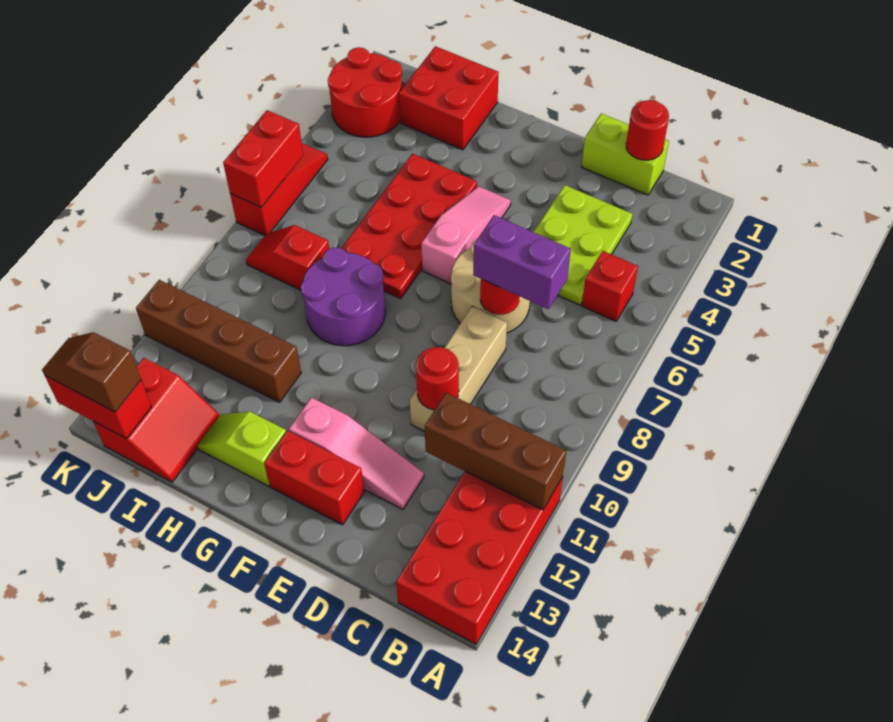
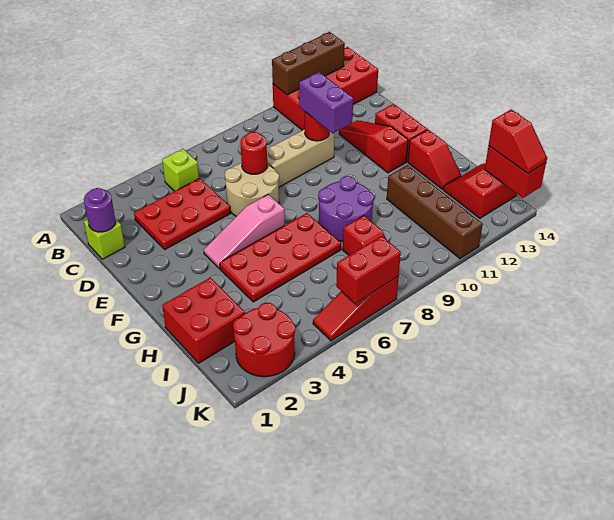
brown 1x3 brick [425,393,566,510] -> brown 1x3 brick turned to [272,32,345,95]
red 1x1 brick [582,251,638,321] -> lime 1x1 brick [162,149,199,191]
lime 1x2 brick [582,114,669,195] -> lime 1x1 brick [84,219,125,259]
red 1x1 round brick [626,100,669,160] -> purple 1x1 round brick [84,188,116,232]
lime 2x3 plate [534,185,632,305] -> red 2x3 plate [134,178,231,249]
purple 1x2 brick [473,215,571,309] -> purple 1x2 brick moved to [299,72,353,133]
pink 1x3 slope [289,397,424,509] -> red 1x3 slope [339,120,408,173]
lime 1x2 slope [198,411,286,486] -> red 1x2 slope [408,130,461,189]
brown 1x2 slope [42,332,141,412] -> red 1x2 slope [489,109,547,174]

